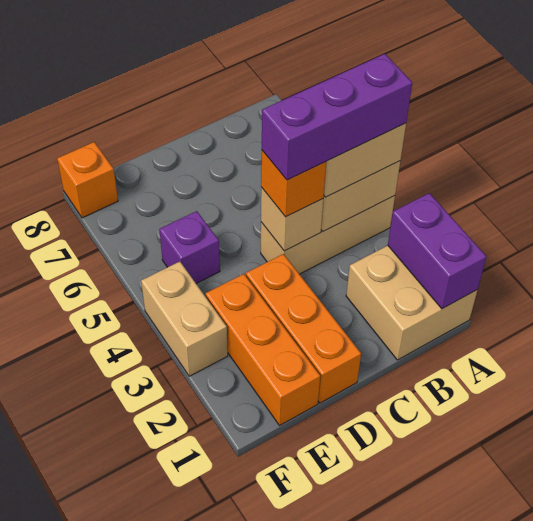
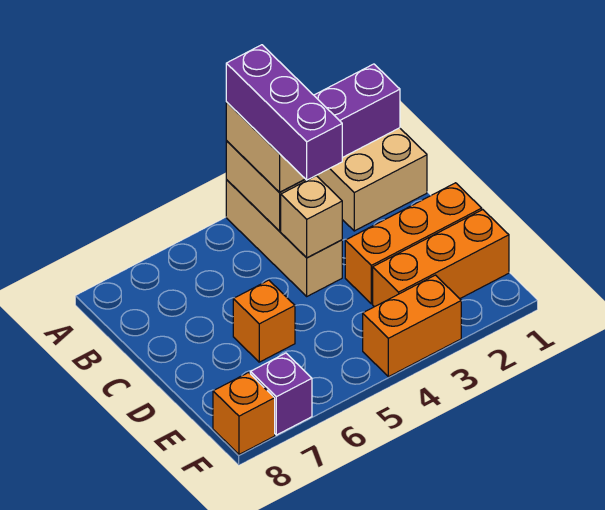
orange 1x1 brick [261,151,326,217] -> orange 1x1 brick moved to [233,280,295,362]
purple 1x1 brick [159,211,220,283] -> purple 1x1 brick moved to [250,353,312,435]
tan 1x2 brick [141,262,228,376] -> orange 1x2 brick [363,275,461,377]

